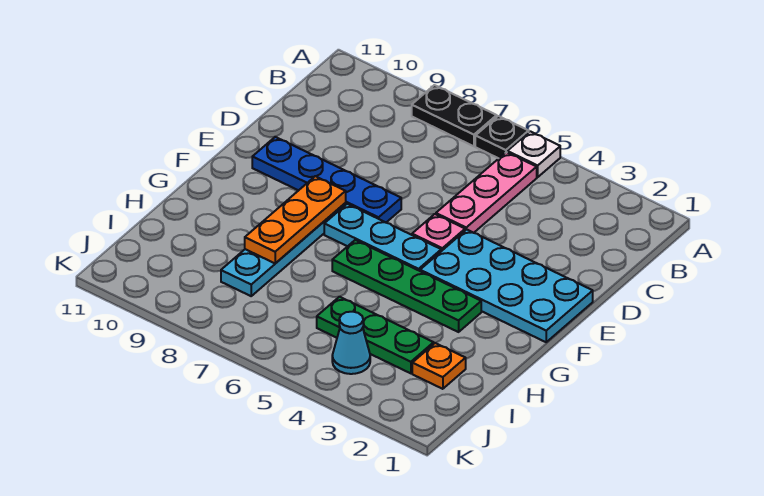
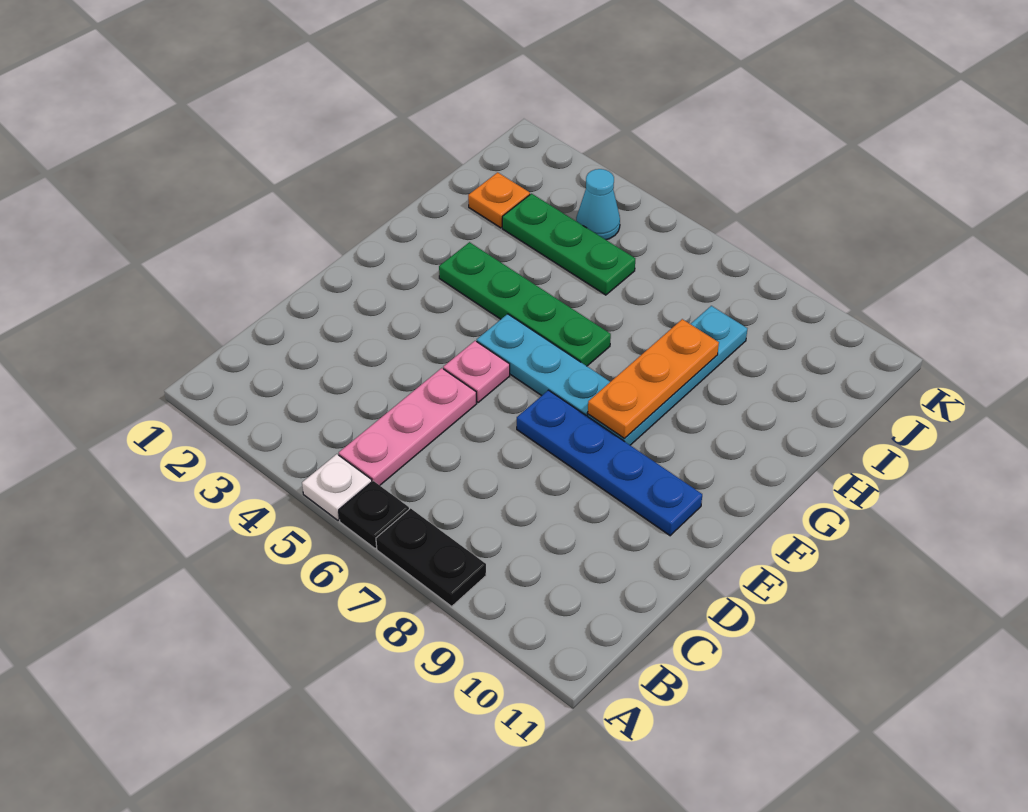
cyan 2x4 plate [420,229,593,342] -> none

